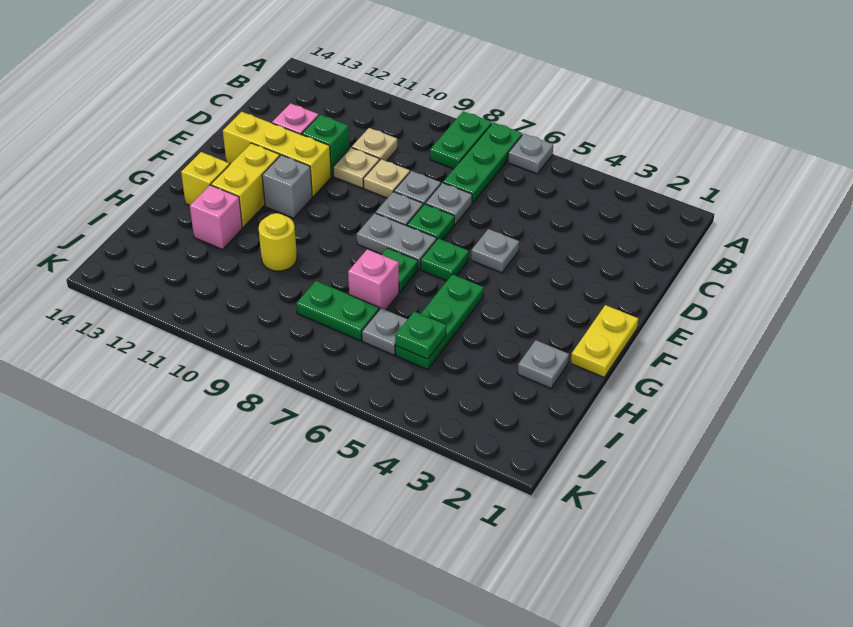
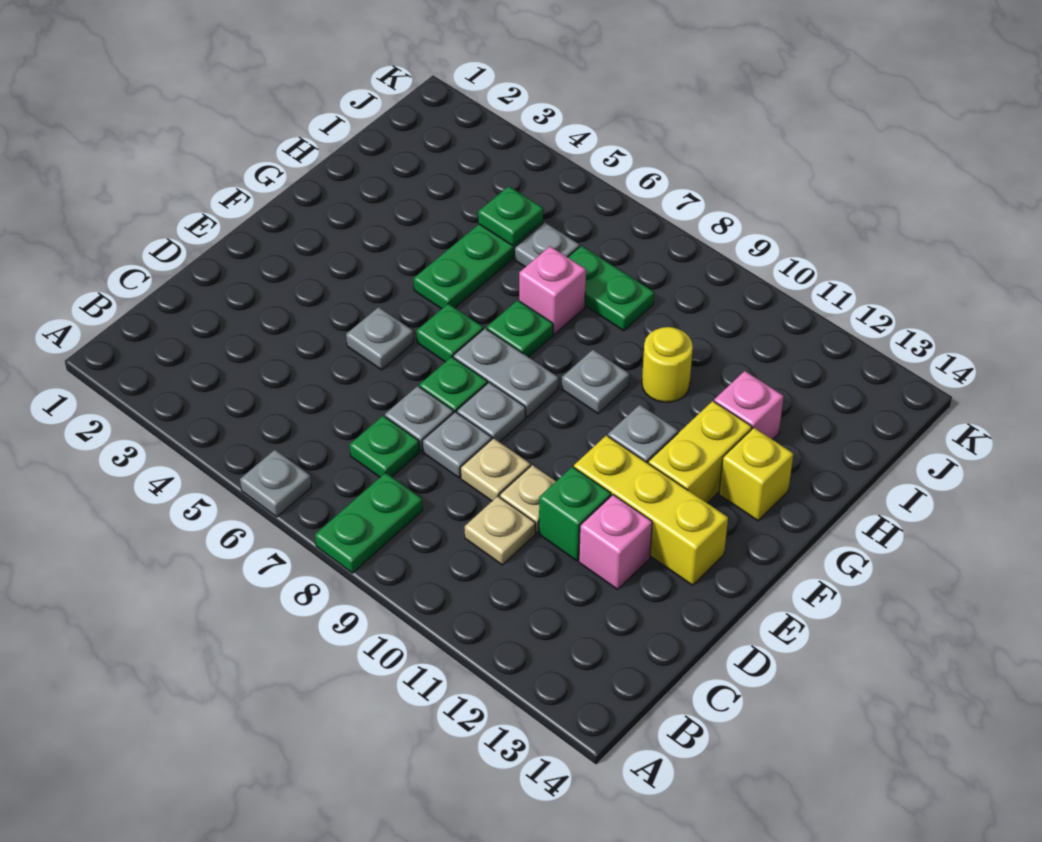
green 1x3 plate [443,123,522,203] -> green 1x1 plate [350,416,420,477]
yellow 1x2 plate [571,305,638,377] -> none
grey 1x1 plate [518,340,569,388] -> grey 1x1 plate moved to [562,350,629,414]

